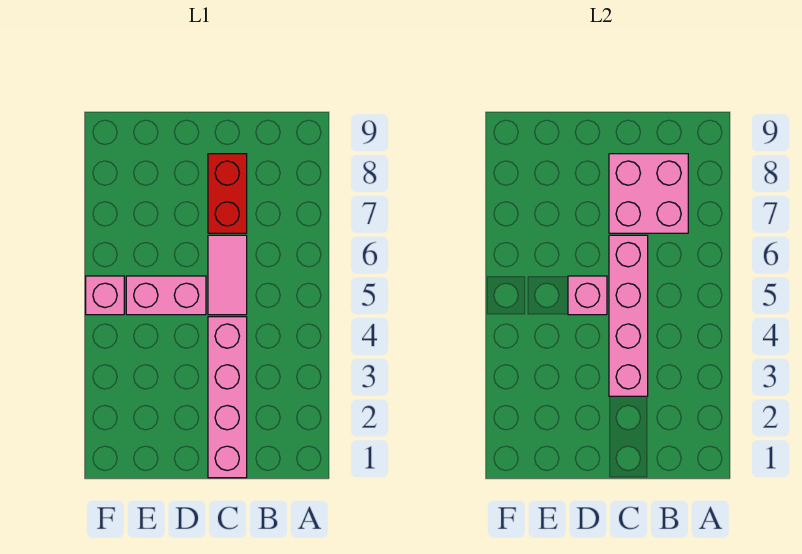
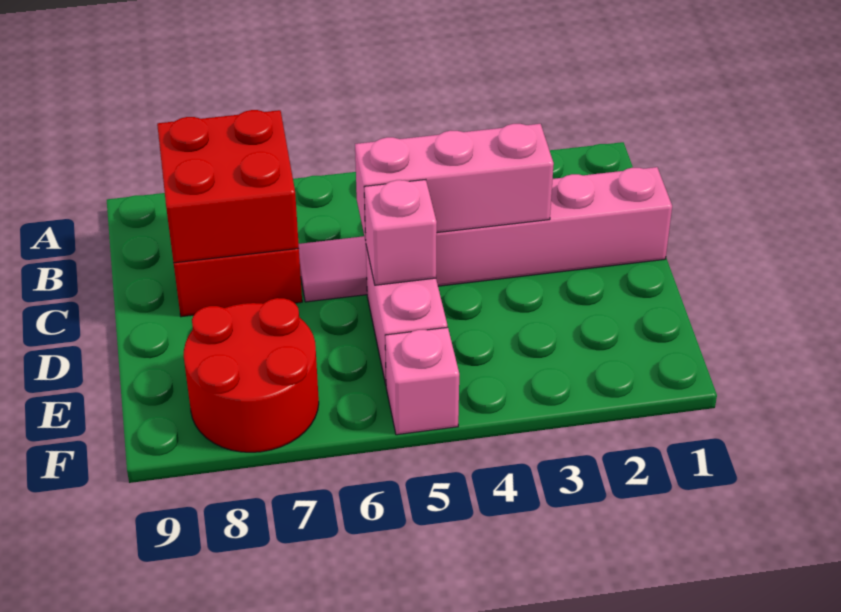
pink 2x2 brick [609,154,688,233] -> red 2x2 brick [157,110,299,263]
pink 1x4 brick [609,235,648,396] -> pink 1x3 brick [355,124,554,240]
none -> red 2x2 round brick [184,298,319,452]

